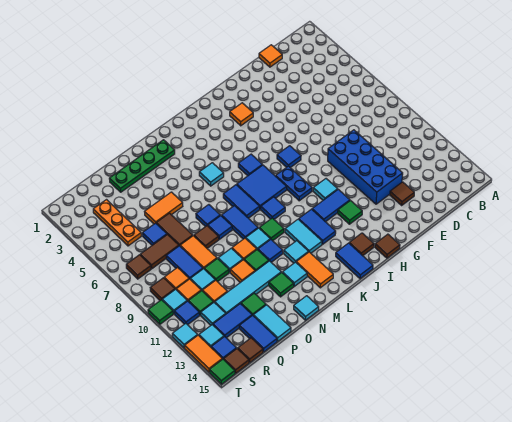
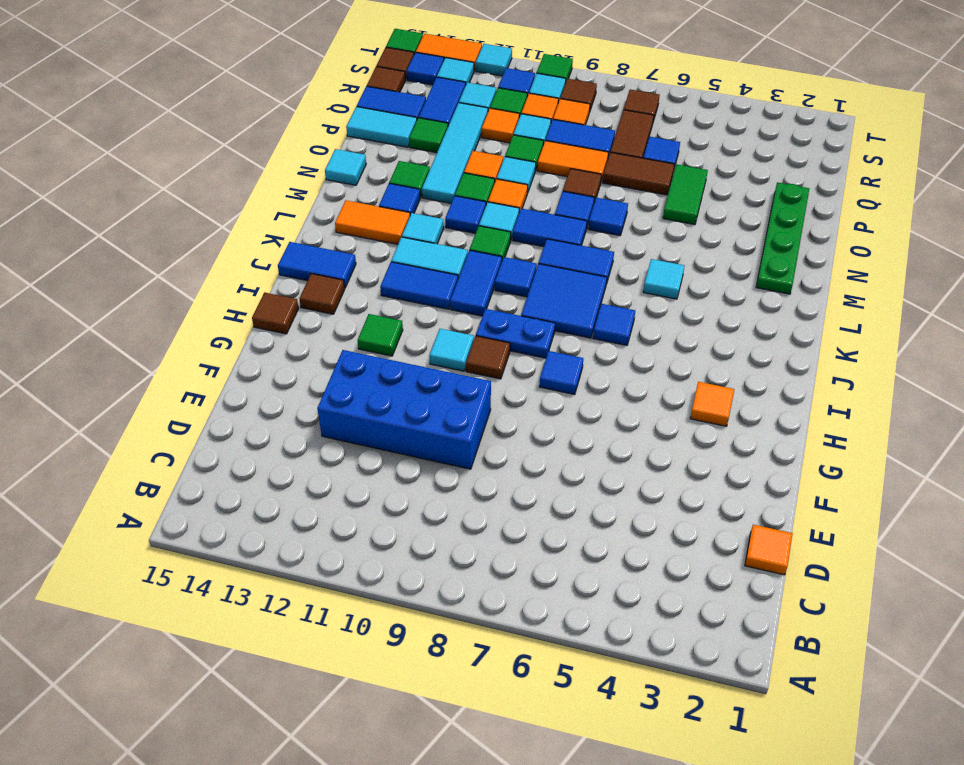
brown 1x1 tile [390,182,414,205] -> brown 1x1 tile moved to [466,336,510,379]
blue 1x2 tile [312,189,350,222] -> blue 1x2 tile moved to [450,250,502,316]
cyan 1x1 tile [283,262,307,286] -> blue 1x1 tile [379,183,421,215]
orange 1x2 tile [145,192,183,224] -> green 1x2 tile [663,164,708,225]
orange 1x3 plate [93,200,141,246] -> none

